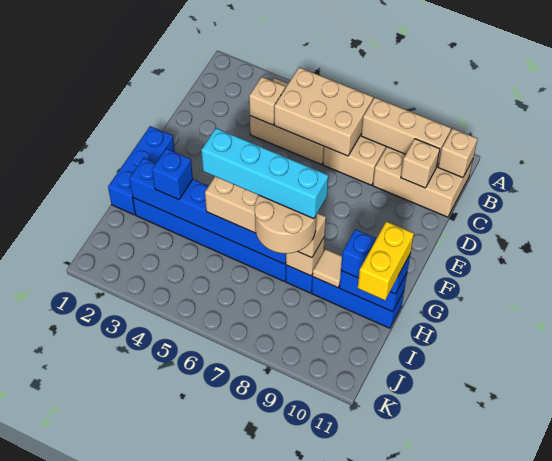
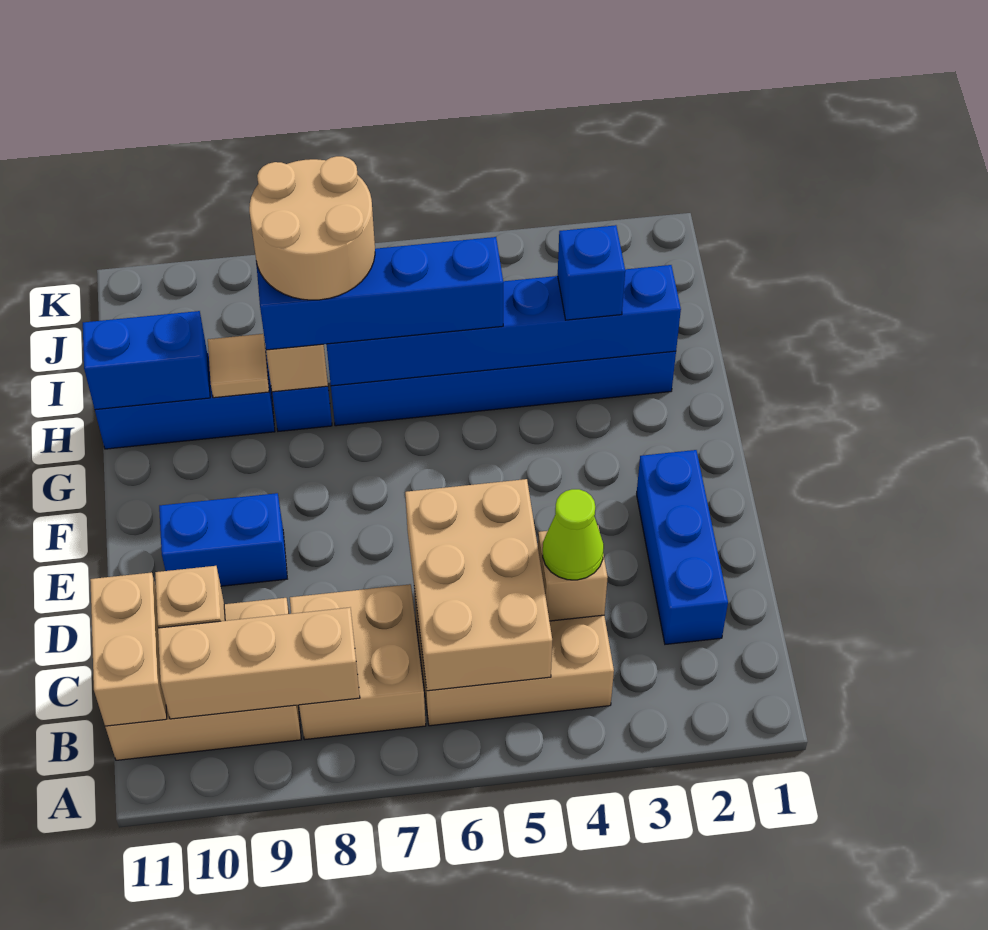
tan 2x3 brick [274,67,373,156] -> tan 2x3 brick turned to [405,479,552,691]
tan 1x1 brick [438,129,477,178] -> tan 1x2 brick [90,572,167,726]
none -> lime 1x1 cone [543,489,604,580]
blue 1x3 brick [108,126,175,215] -> blue 1x3 brick moved to [637,450,728,644]
tan 1x4 brick [205,177,326,258] -> blue 1x4 brick [256,237,503,350]
cyan 1x4 brick [201,128,328,219] -> none
blue 1x2 brick [341,229,411,294] -> blue 1x2 brick moved to [159,493,287,586]
yellow 1x2 brick [358,221,414,300] -> none

